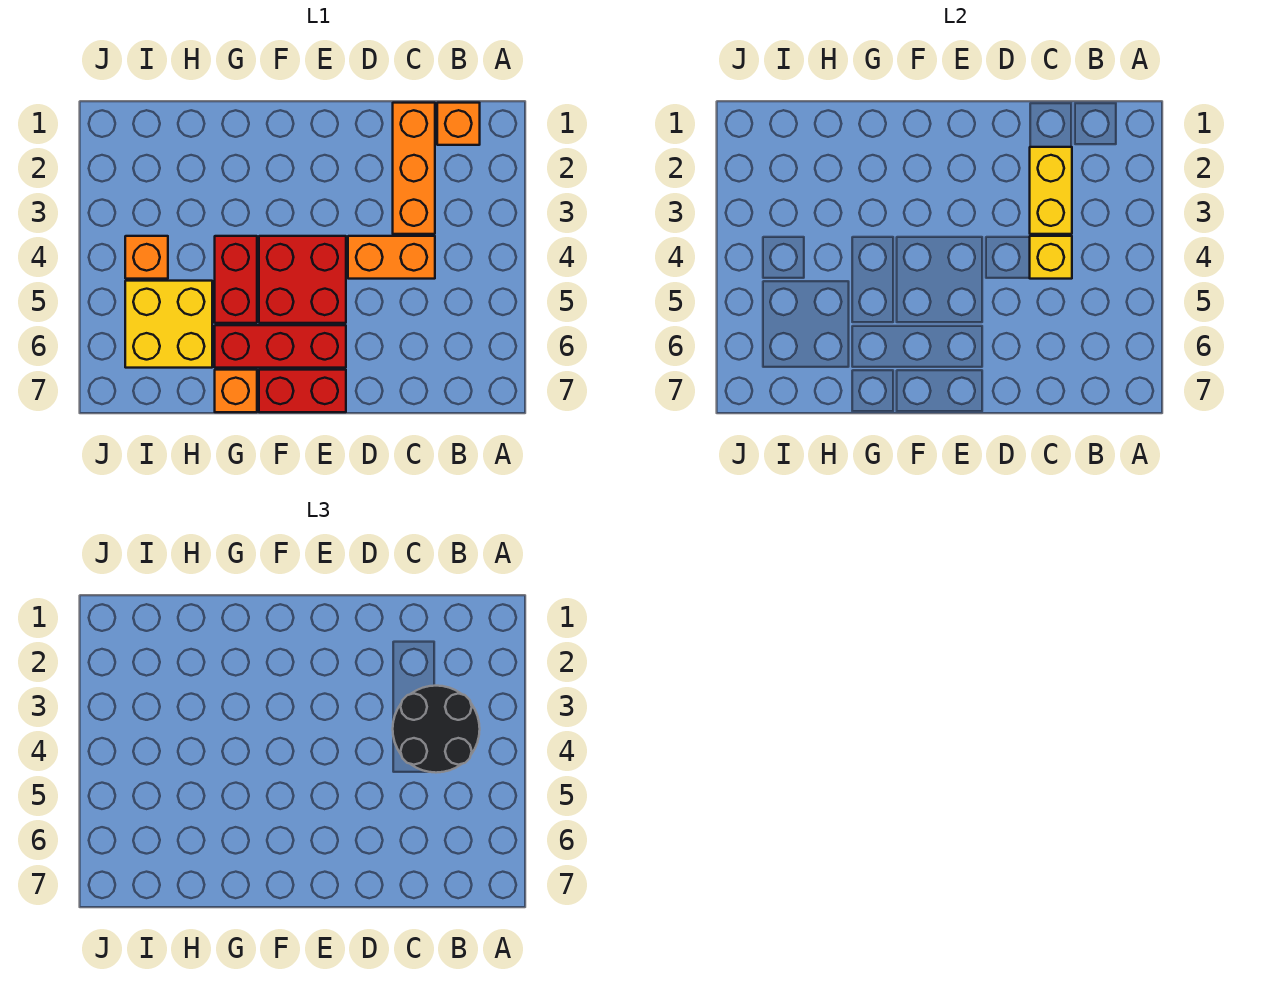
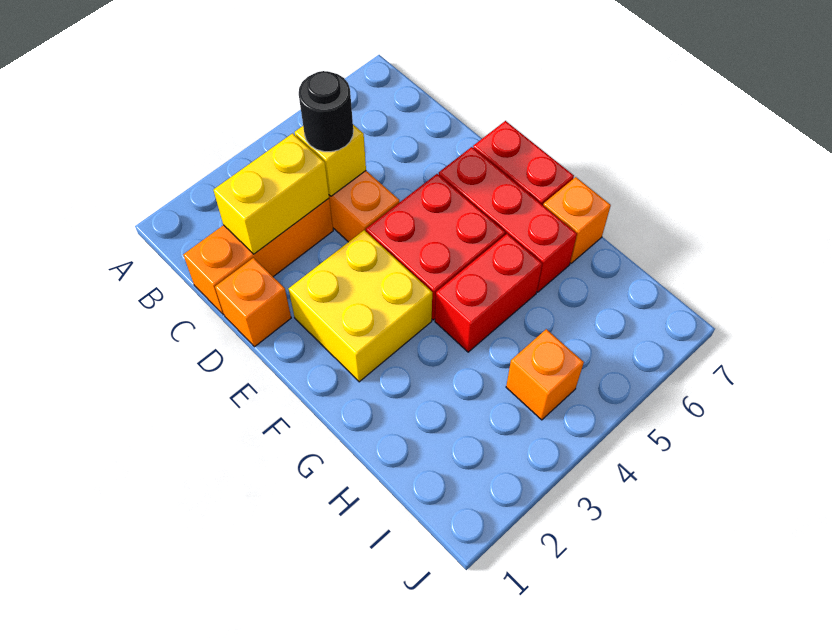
orange 1x1 brick [437,103,480,145] -> orange 1x1 brick moved to [215,258,291,347]
black 2x2 round brick [393,686,480,773] -> black 1x1 round brick [299,71,353,152]
yellow 2x2 brick [125,281,212,368] -> yellow 2x2 brick moved to [289,230,432,382]

